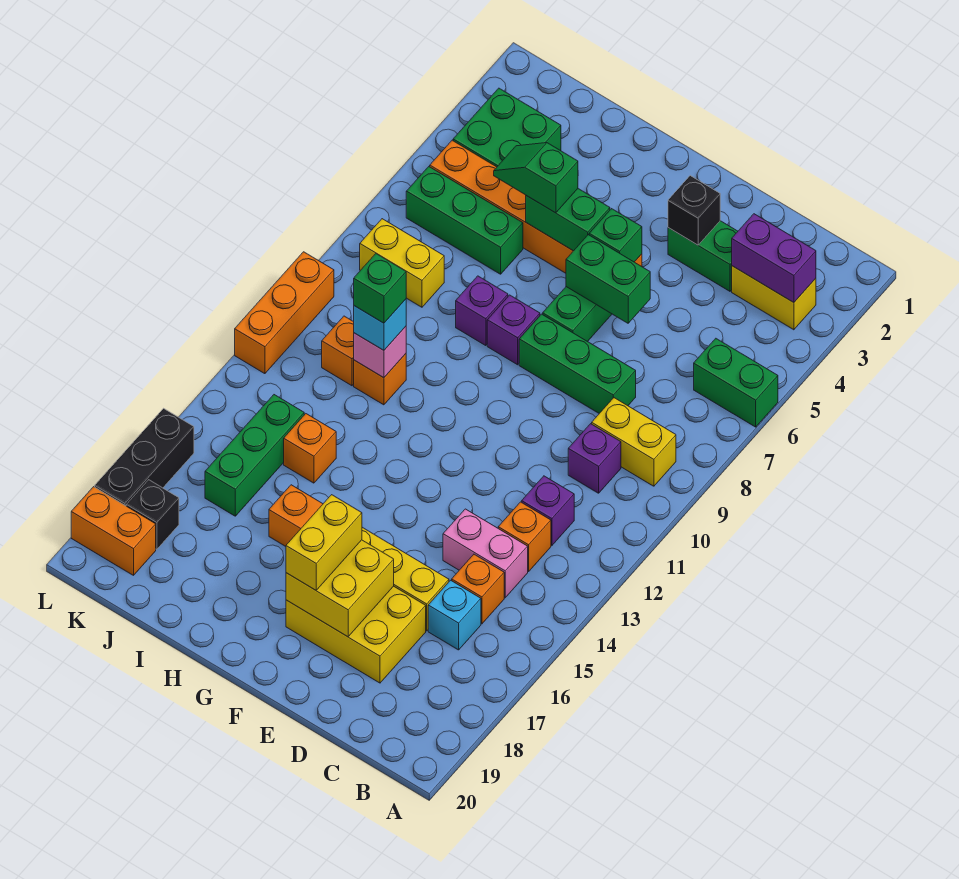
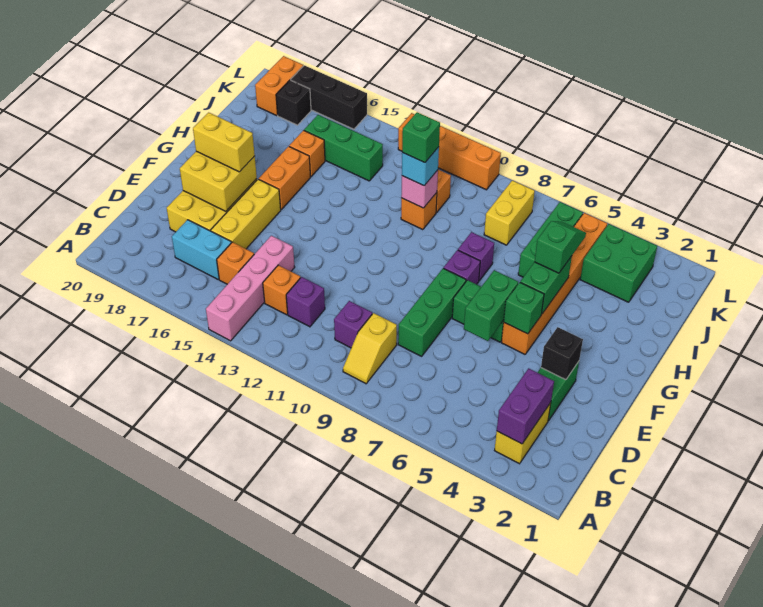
green 1x2 brick [694,339,778,427] -> none
yellow 1x2 brick [592,398,676,486] -> yellow 1x2 slope [343,313,397,384]
pink 1x2 brick [443,509,528,598] -> pink 1x4 brick [206,236,295,341]
cyan 1x1 brick [428,580,481,650] -> cyan 1x2 brick [172,220,231,279]
orange 1x1 brick [284,414,336,483] -> orange 1x1 brick moved to [289,130,325,176]
orange 1x3 brick [235,252,334,374] -> orange 1x4 brick [398,113,501,190]

